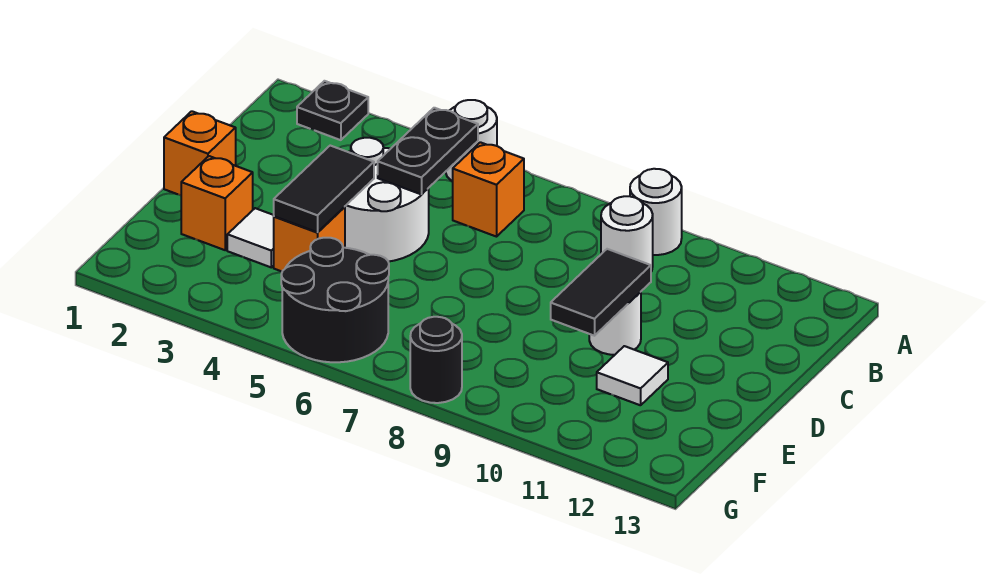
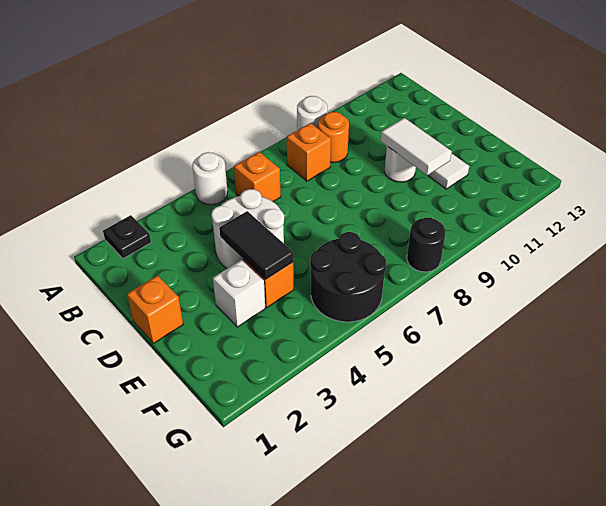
black 1x2 plate [378,108,478,194] -> none
white 1x1 round brick [601,196,653,272] -> orange 1x1 round brick [318,112,349,163]
black 1x2 tile [551,249,651,336] -> white 1x2 tile [381,118,452,175]
orange 1x1 brick [181,156,253,250] -> orange 1x1 brick moved to [287,123,331,181]
white 1x1 tile [227,208,274,267] -> white 1x1 brick [213,260,265,327]

